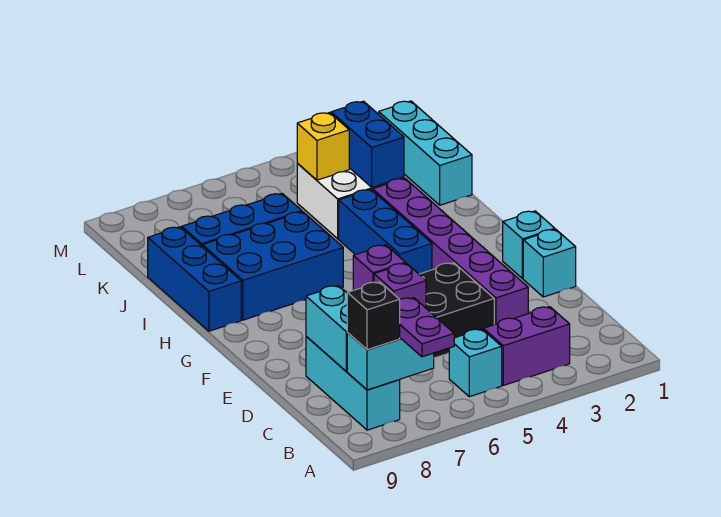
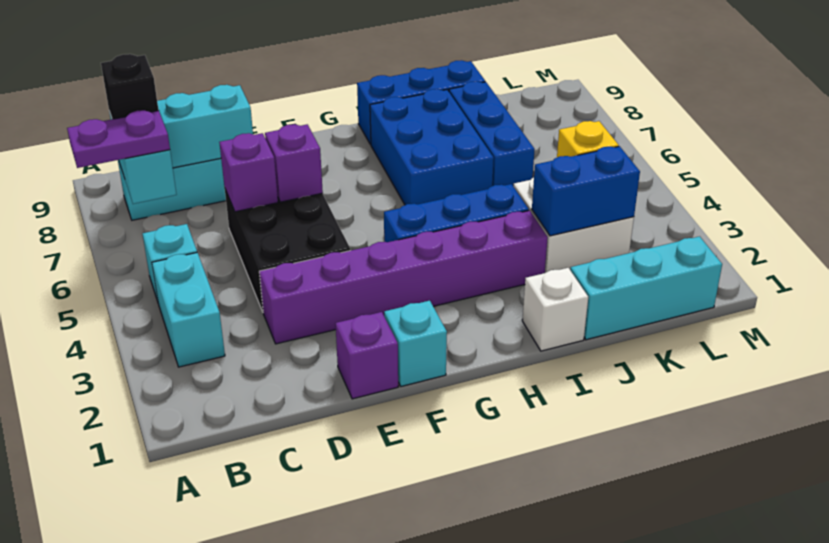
purple 1x2 brick [484,307,570,385] -> cyan 1x2 brick [152,252,225,367]
cyan 1x1 brick [523,229,576,297] -> purple 1x1 brick [336,312,398,399]
none -> white 1x1 brick [522,268,588,351]

